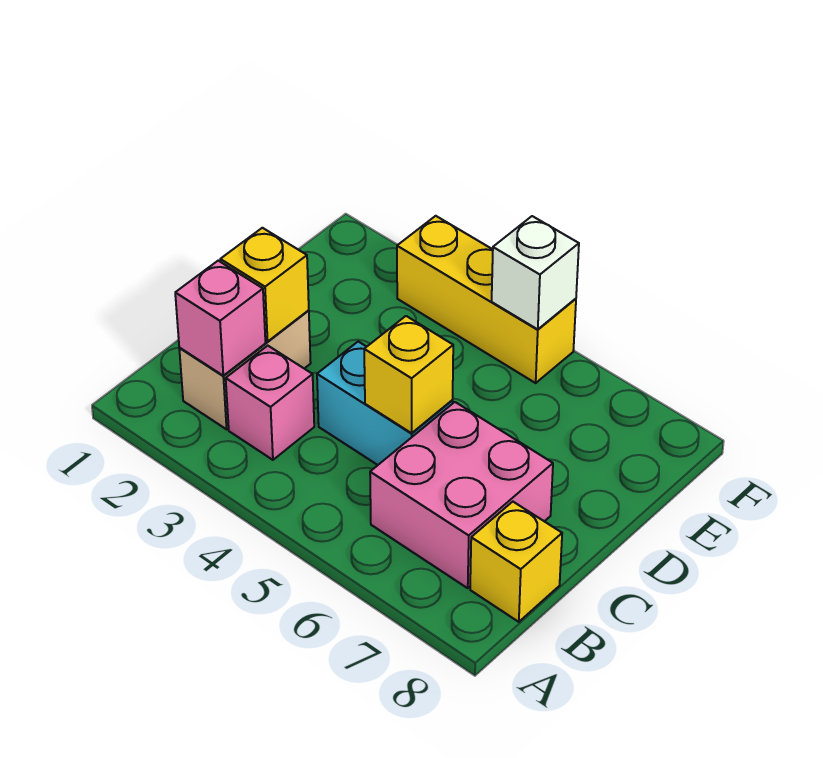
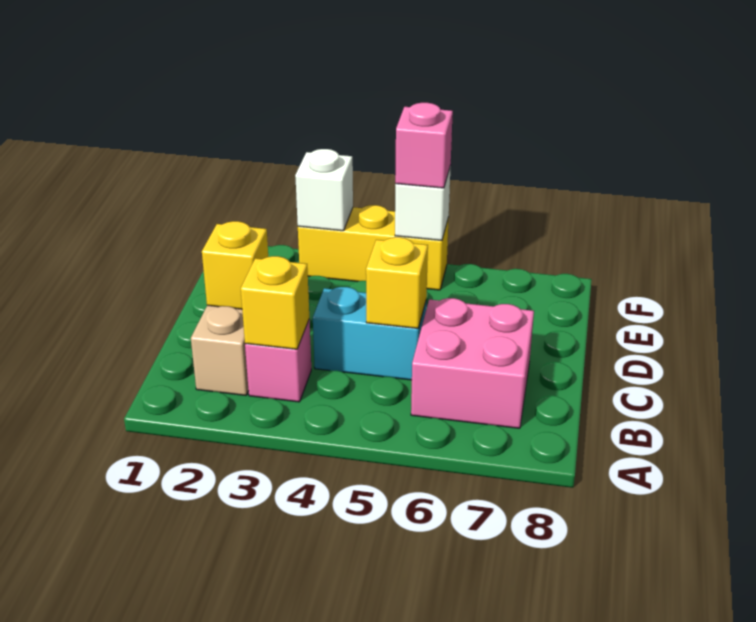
pink 1x1 brick [175,261,265,376] -> pink 1x1 brick moved to [395,103,453,188]
yellow 1x1 brick [470,502,562,622] -> yellow 1x1 brick moved to [241,256,309,349]
none -> white 1x1 brick [295,149,353,231]

